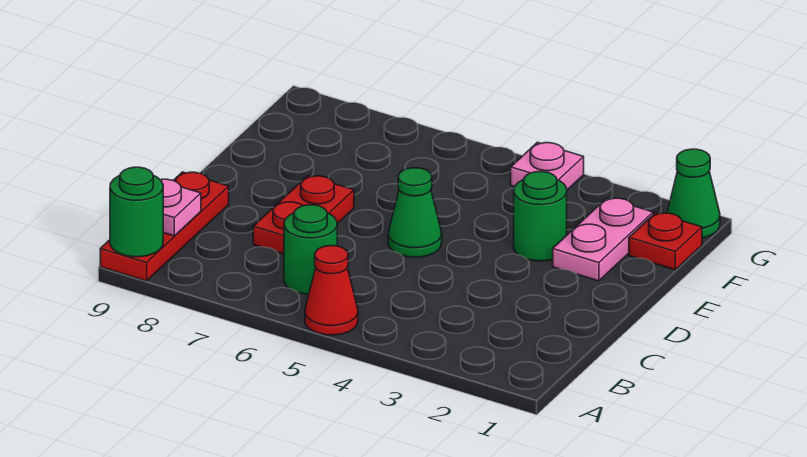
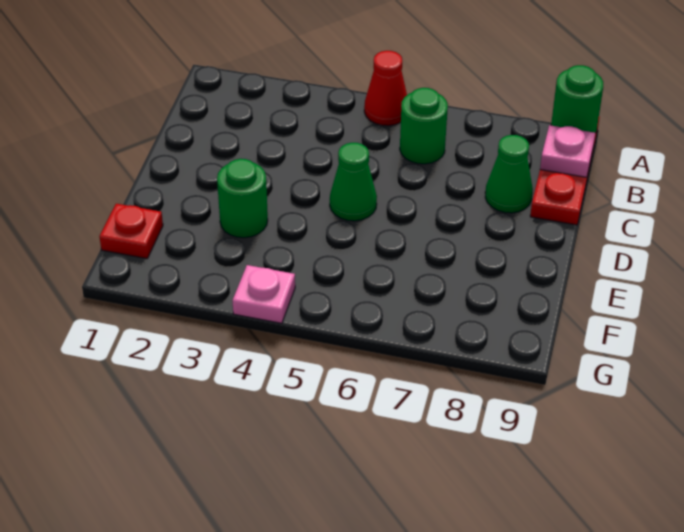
red 1x2 plate [253,176,354,254] -> none
pink 1x2 plate [553,198,653,281] -> none
green 1x1 cone [667,149,720,238] -> green 1x1 cone moved to [485,135,533,213]

